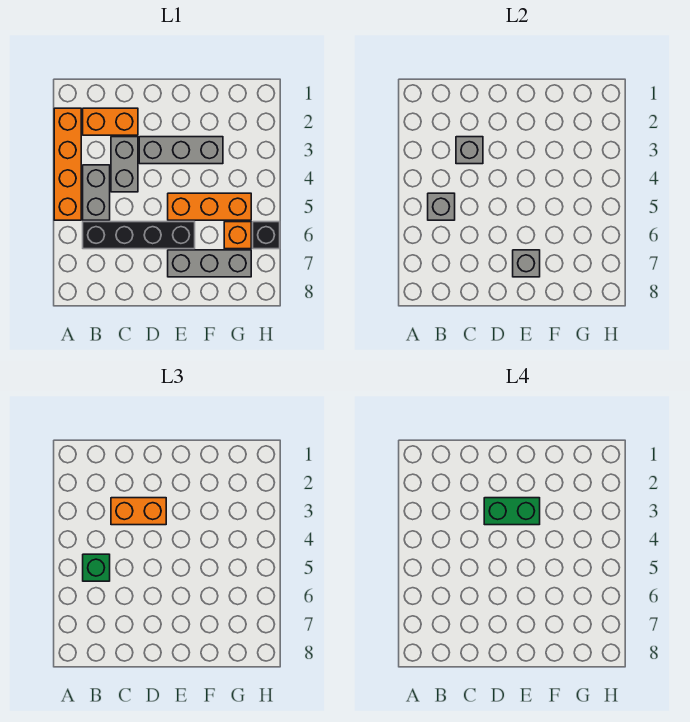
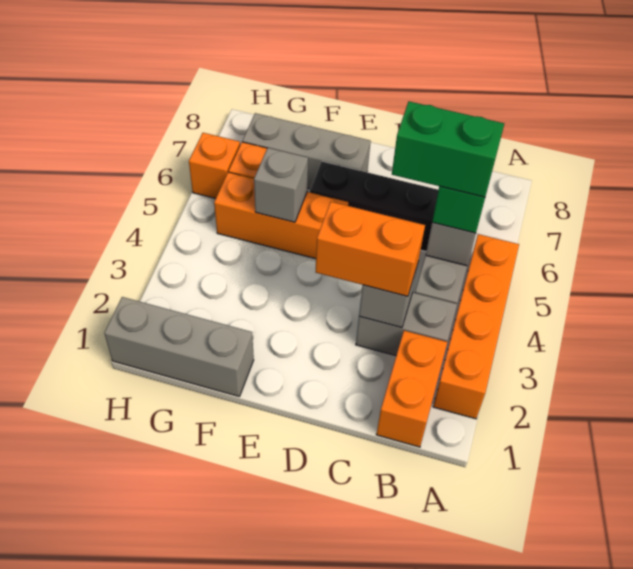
orange 1x2 brick [83,108,138,135] -> orange 1x2 brick turned to [376,331,447,447]
grey 1x2 brick [111,137,138,192] -> grey 1x2 brick turned to [356,292,457,356]
grey 1x3 brick [139,137,223,164] -> grey 1x3 brick moved to [104,297,254,397]
green 1x2 brick [484,498,540,525] -> green 1x2 brick moved to [392,101,504,197]
grey 1x1 brick [513,250,540,277] -> grey 1x1 brick moved to [254,148,308,222]
black 1x1 brick [253,222,280,249] -> orange 1x1 brick [189,133,240,199]

